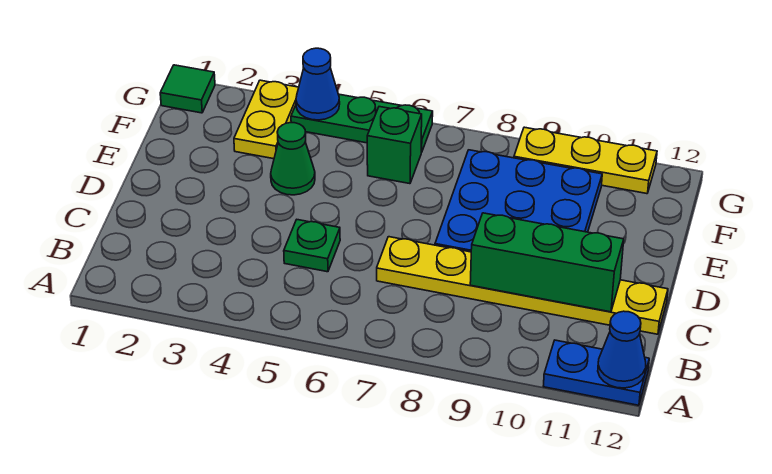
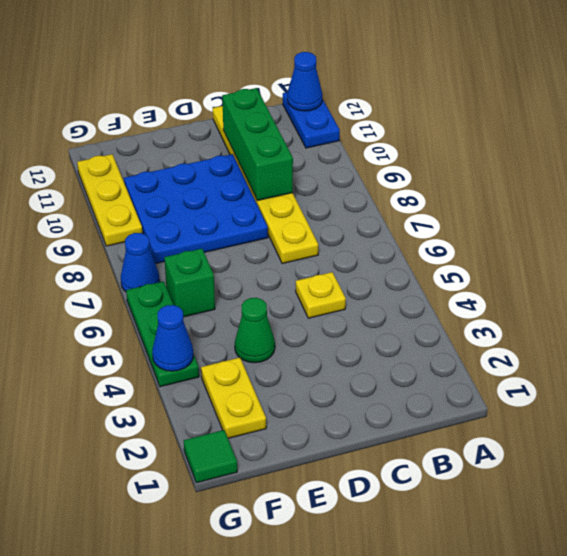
green 1x1 plate [284,220,340,272] -> yellow 1x1 plate [296,272,346,318]
yellow 1x2 plate [234,80,299,159] -> yellow 1x2 plate turned to [201,357,266,438]
none -> blue 1x1 cone [121,233,160,292]

